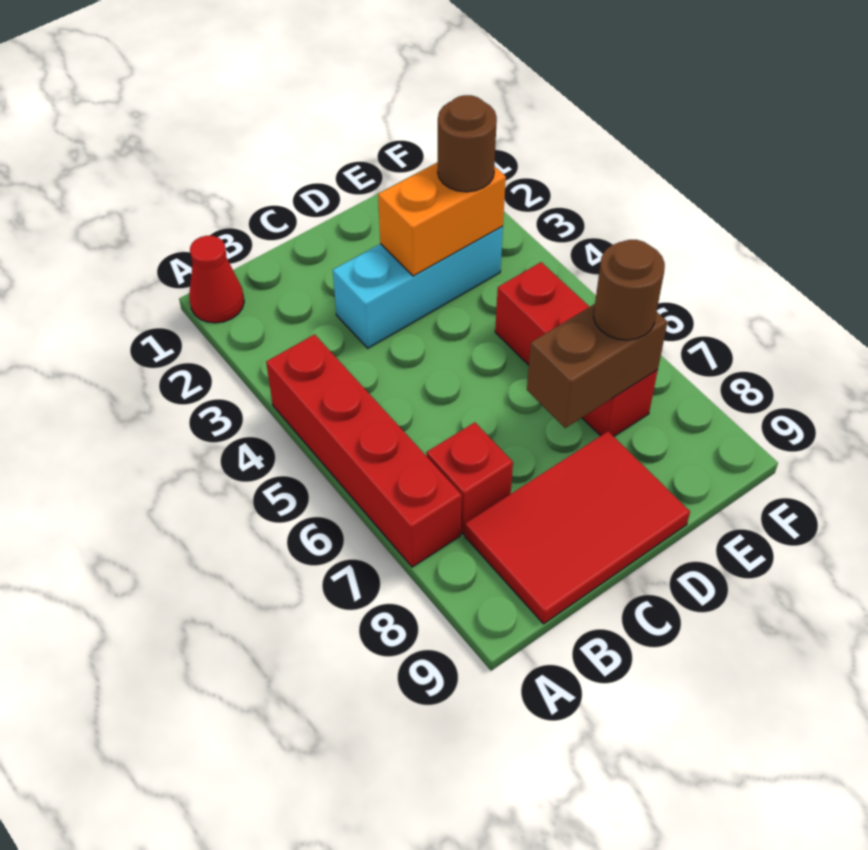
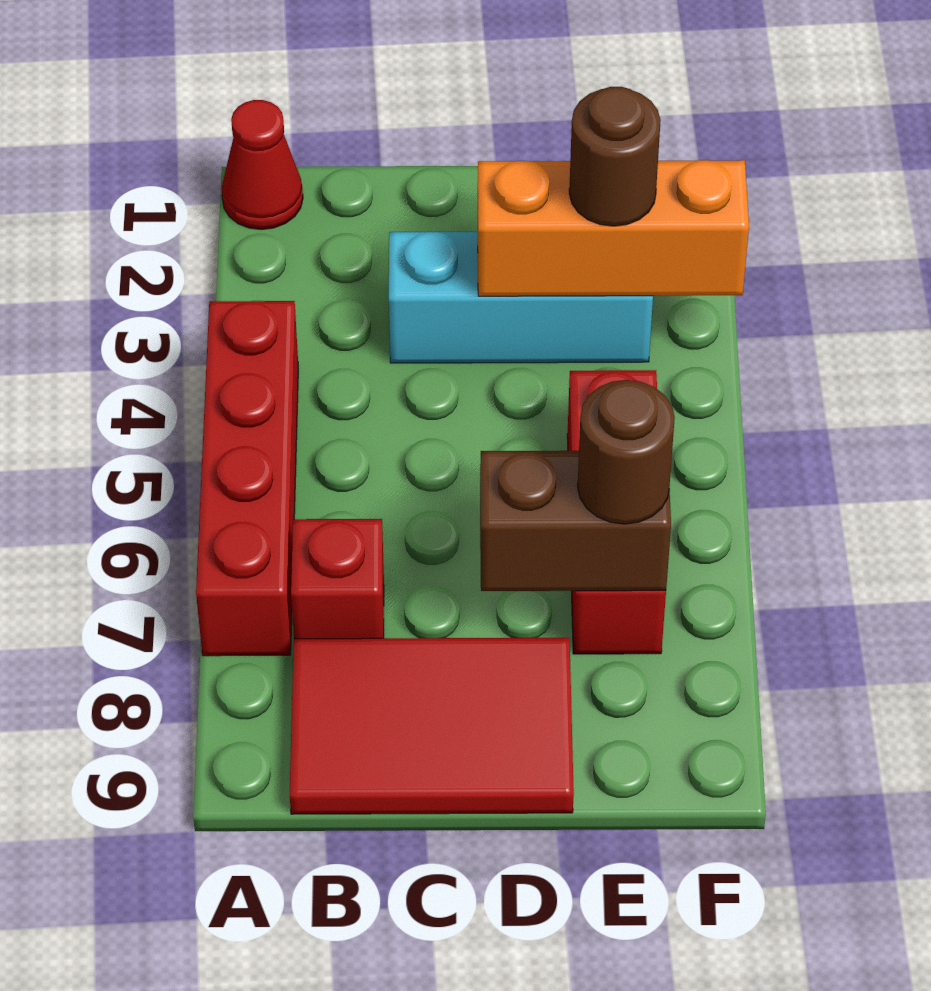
orange 1x2 brick [378,163,506,276] -> orange 1x3 brick [478,160,749,296]

